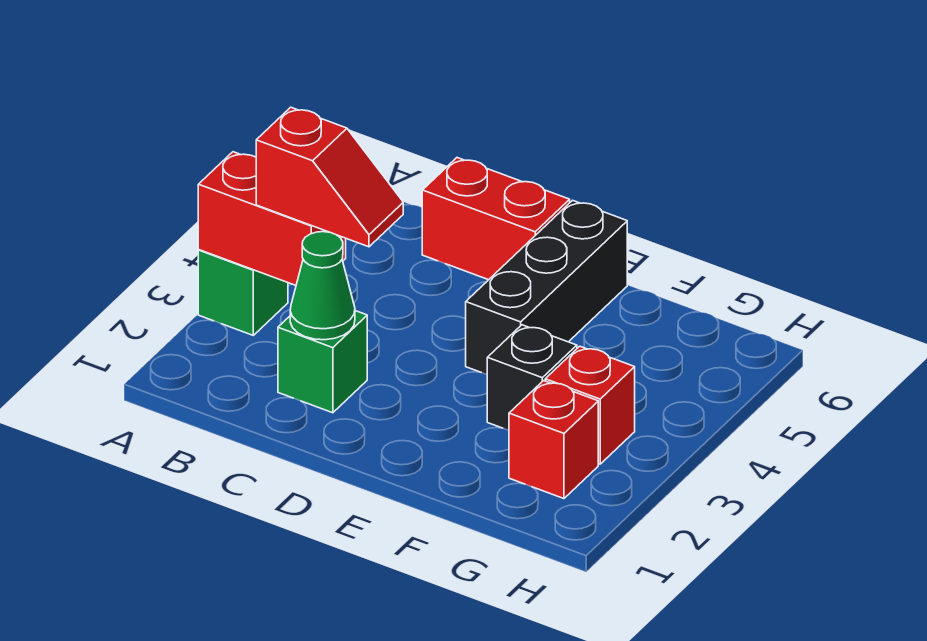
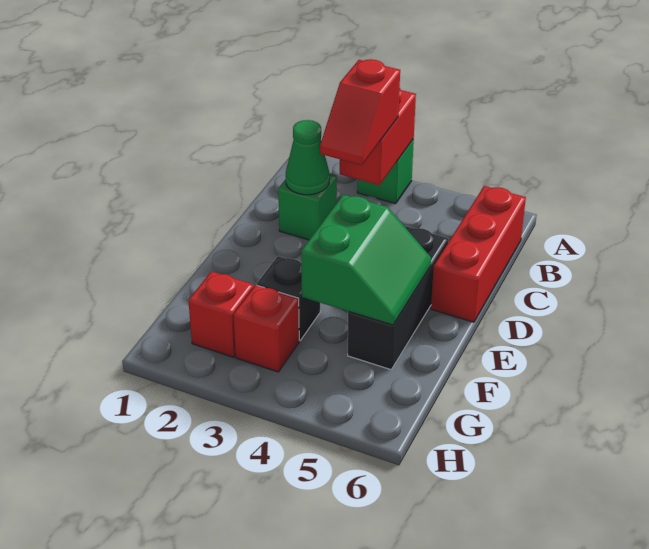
red 1x2 brick [422,158,570,280] -> red 1x3 brick [431,186,526,322]
black 1x3 brick [466,200,627,374] -> black 1x3 brick turned to [348,226,448,370]
none -> green 2x2 slope [301,195,431,325]

